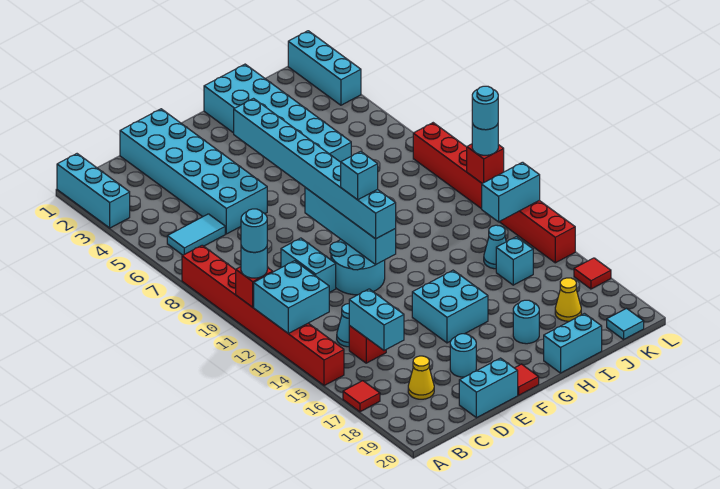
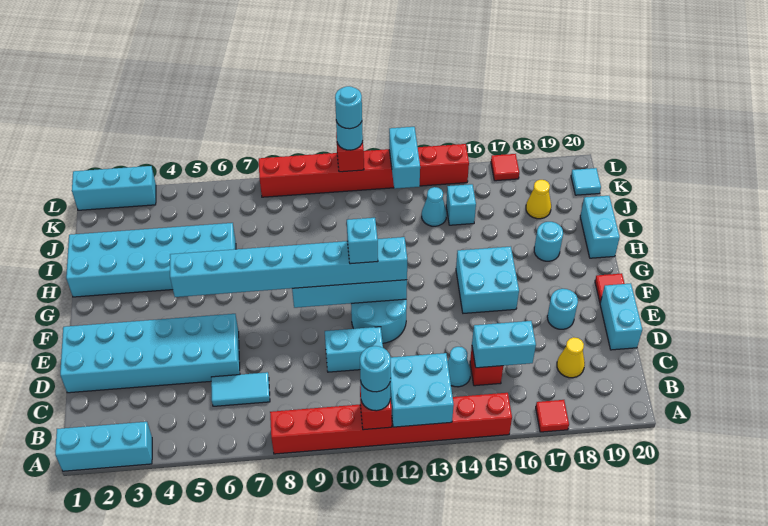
cyan 1x2 tile [167,214,225,255] -> cyan 1x2 tile turned to [211,372,270,406]

